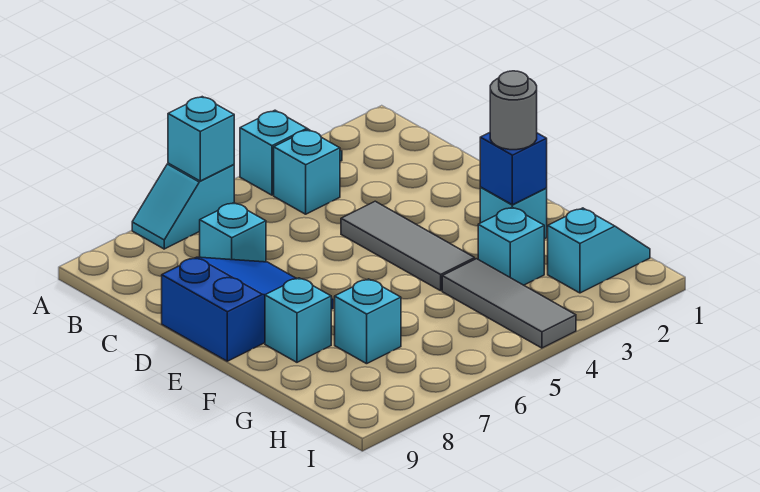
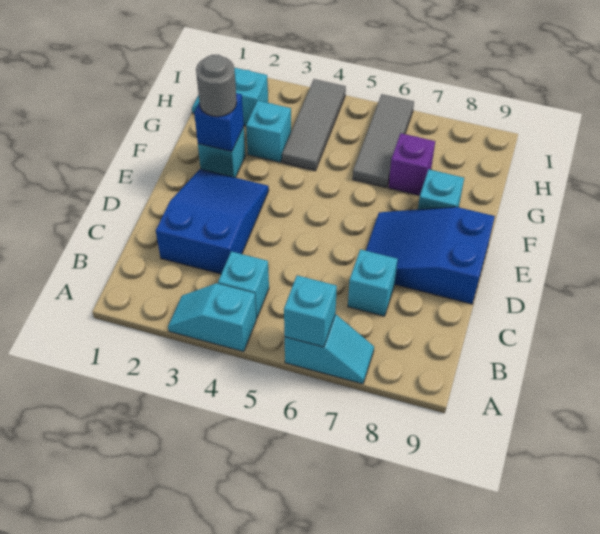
none -> blue 2x3 slope [156,169,269,274]
grey 1x3 tile [341,201,475,291] -> grey 1x3 tile moved to [353,94,414,188]
cyan 1x1 brick [335,279,401,364] -> purple 1x1 brick [388,133,435,196]

